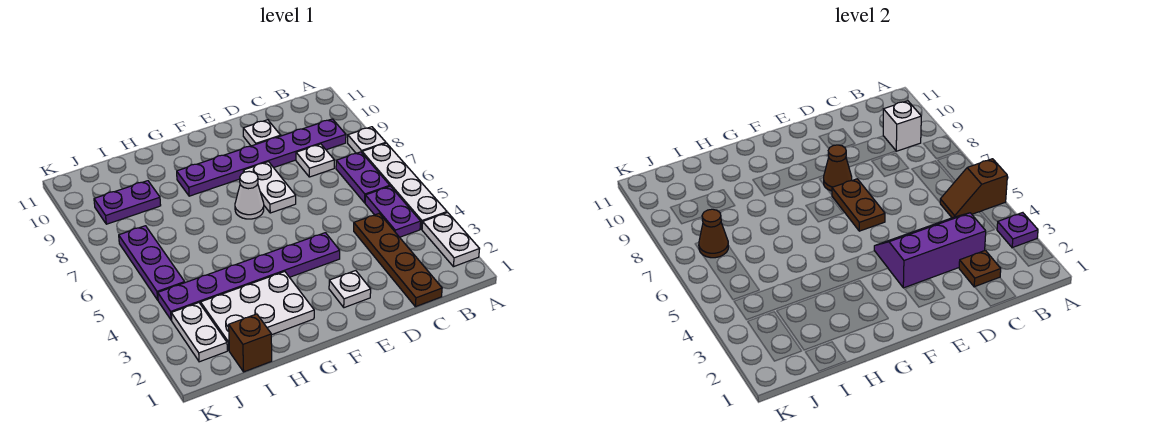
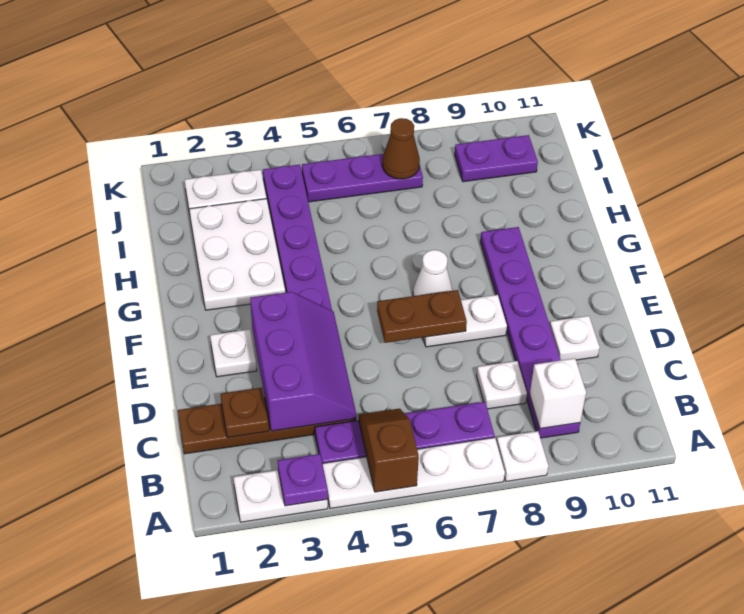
brown 1x1 cone [824,145,852,191] -> none
brown 1x1 brick [229,314,272,372] -> none
purple 1x2 plate [94,181,161,224] -> purple 1x2 plate turned to [455,135,538,182]

